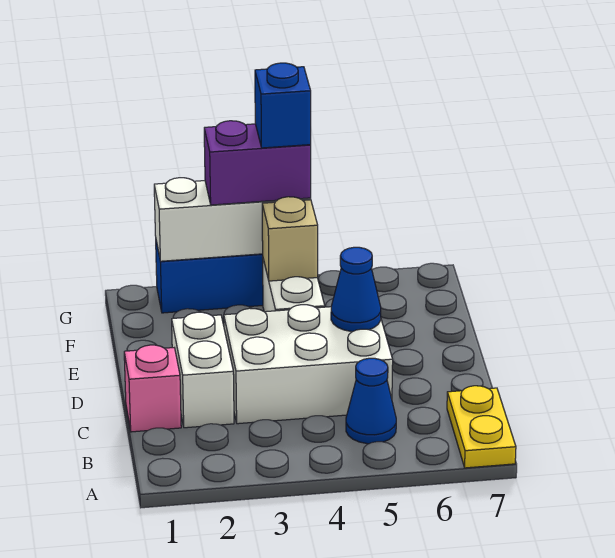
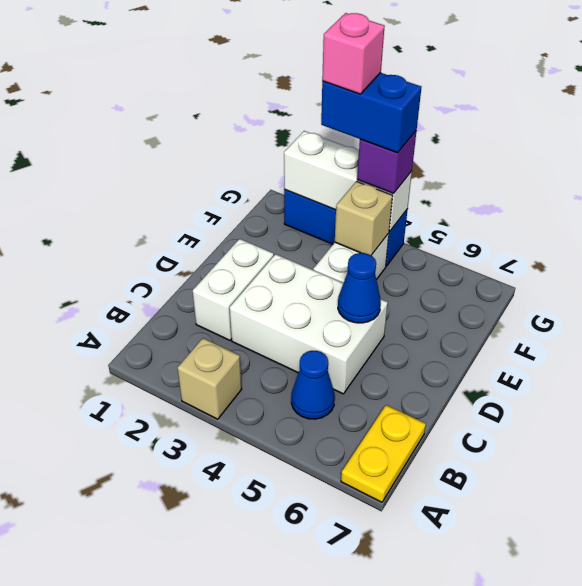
none -> tan 1x1 brick [178,338,242,419]
pink 1x1 brick [124,345,181,432] -> pink 1x1 brick moved to [322,13,385,94]
purple 1x2 brick [204,121,311,205] -> purple 1x1 brick [357,131,416,193]
blue 1x1 brick [255,63,311,148] -> blue 1x2 brick [321,73,421,153]

